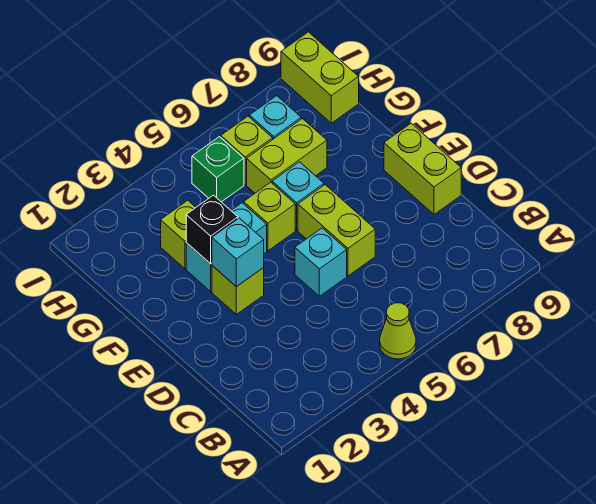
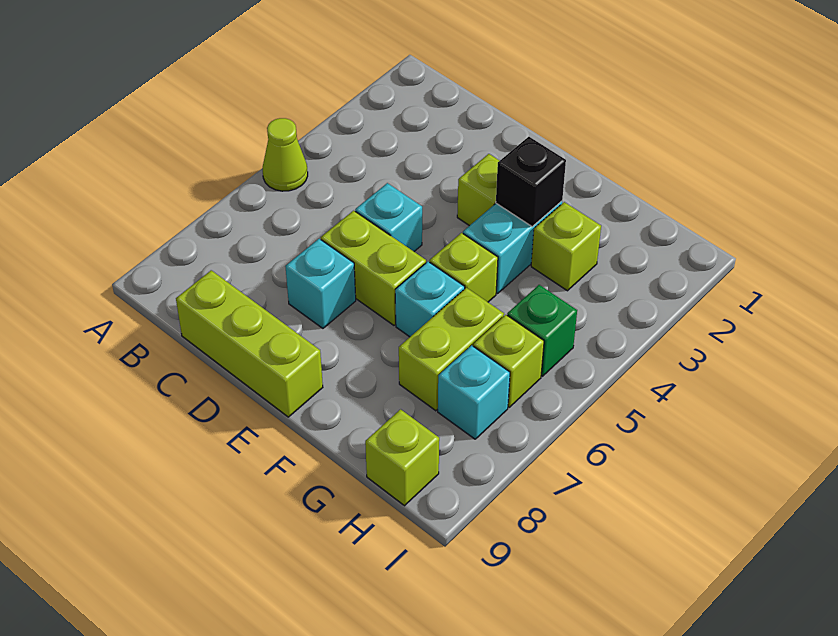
lime 1x2 brick [384,123,461,214] -> lime 1x3 brick [176,270,323,417]
cyan 1x1 brick [212,218,264,287] -> cyan 1x1 brick moved to [285,239,356,328]
lime 1x2 brick [281,32,359,123] -> lime 1x1 brick [365,409,439,506]

